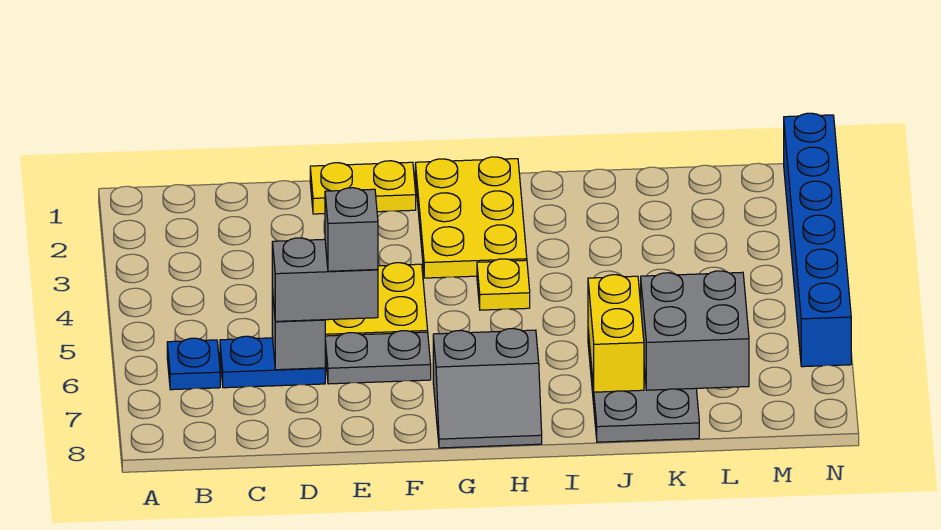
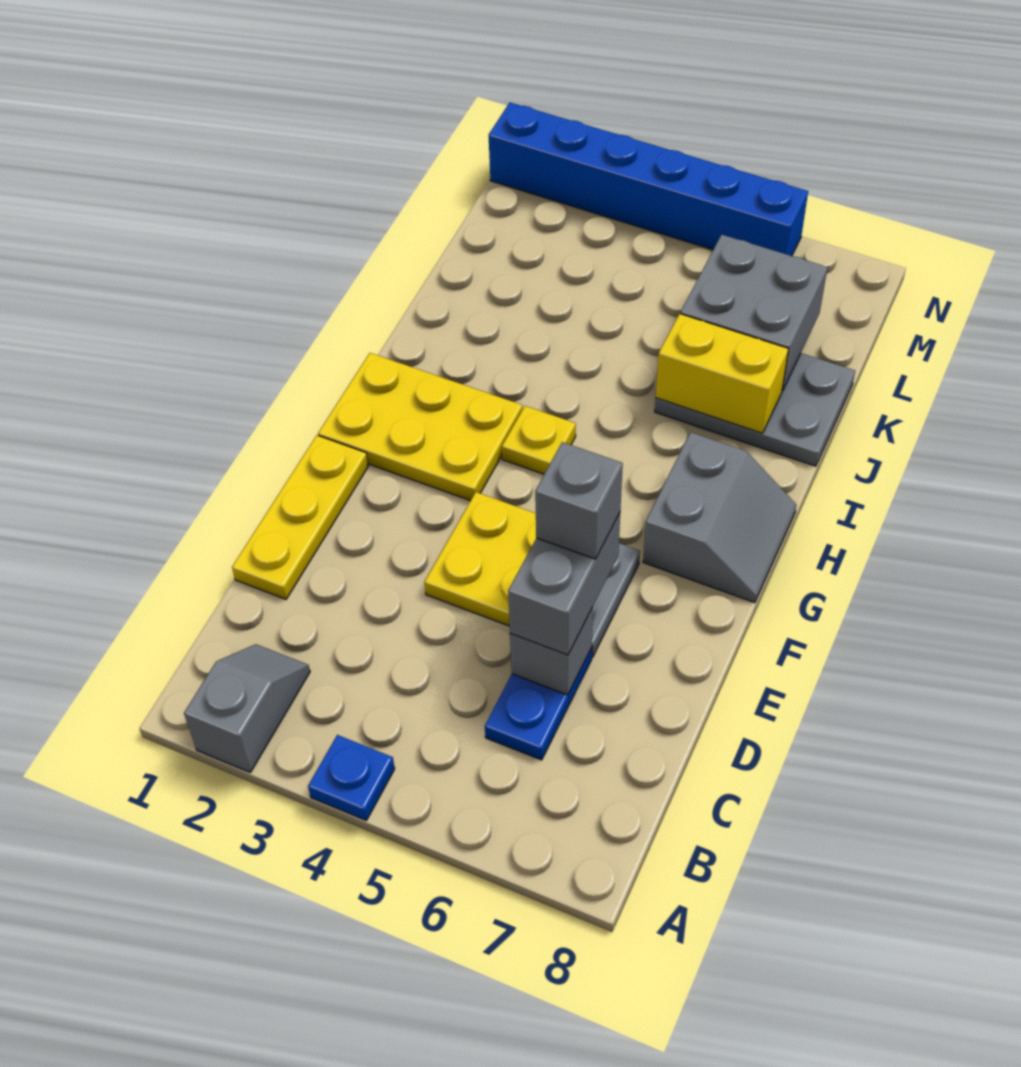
none -> grey 1x2 slope [184,644,310,772]
blue 1x1 plate [167,338,220,390] -> blue 1x1 plate moved to [308,735,395,820]
yellow 1x2 plate [310,161,416,214] -> yellow 1x3 plate [232,435,368,599]

